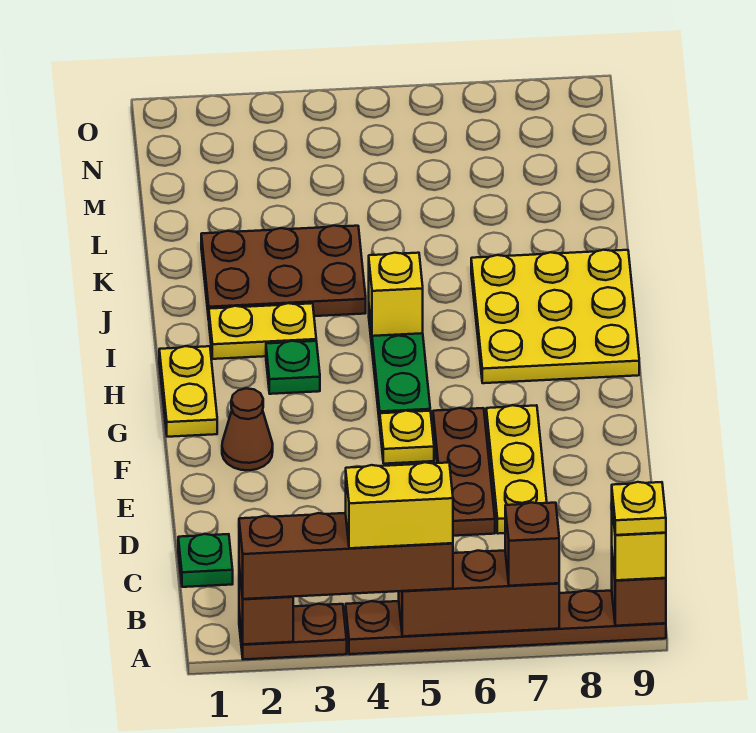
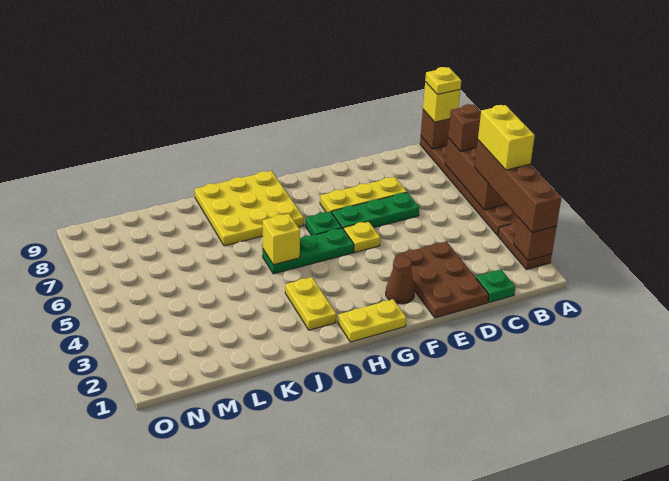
brown 1x3 plate [433,408,495,536] -> green 1x3 plate [331,192,420,229]
green 1x1 plate [266,341,320,394] -> green 1x1 plate moved to [305,212,342,236]
brown 2x3 plate [201,225,366,319] -> brown 2x3 plate moved to [395,241,489,318]

